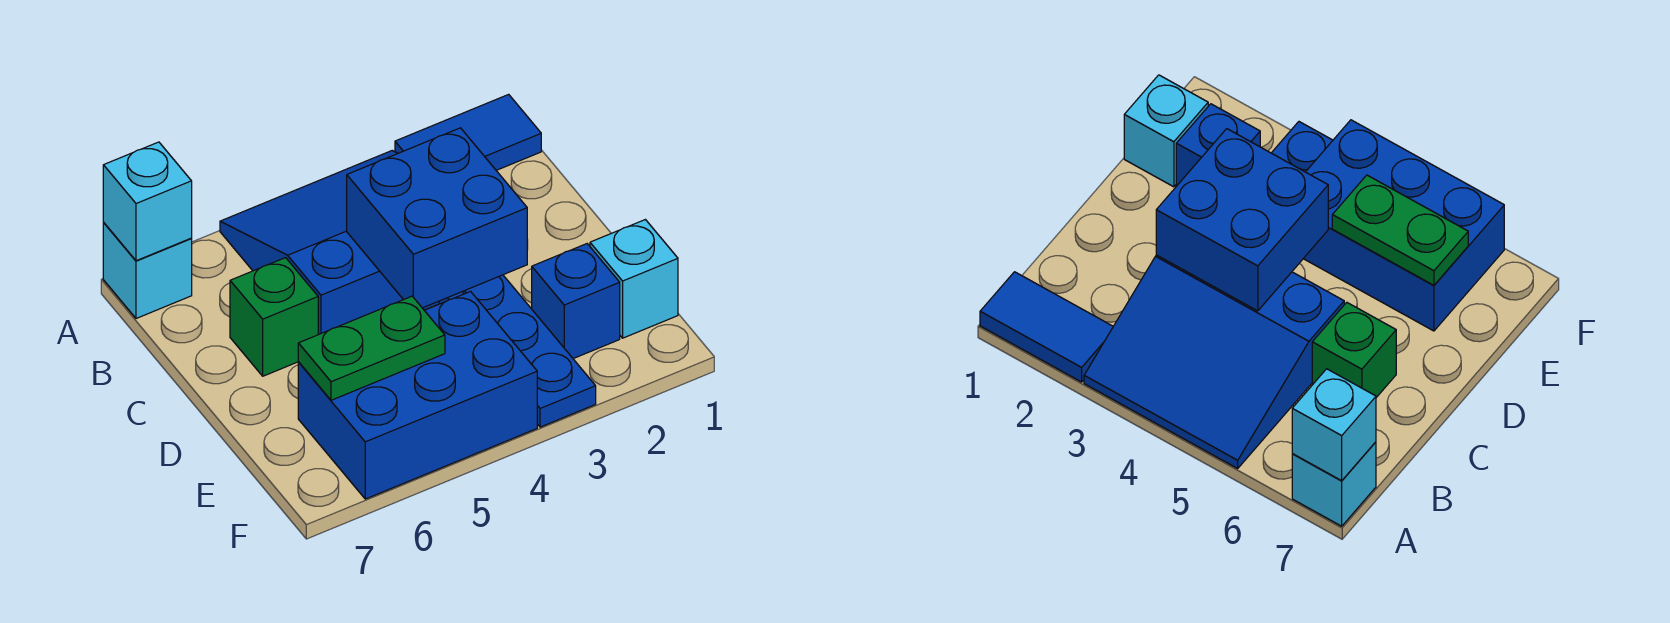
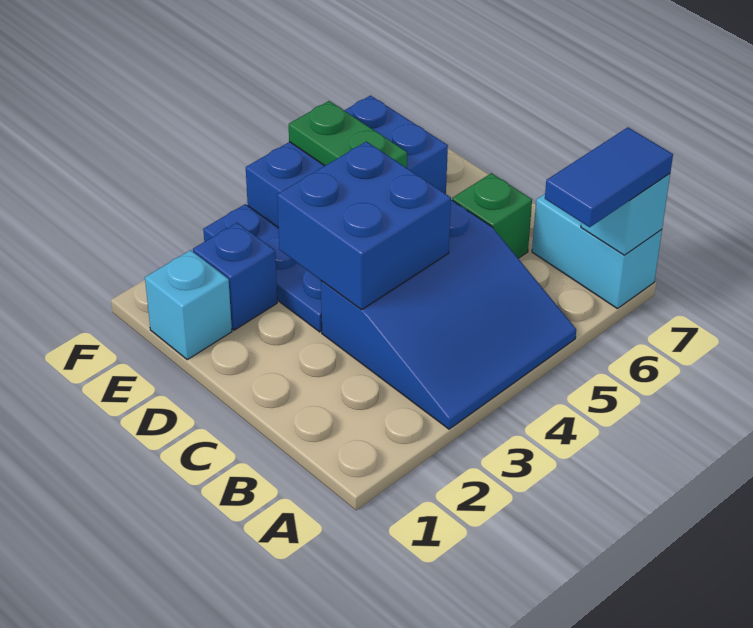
blue 1x2 tile [395,94,541,170] -> blue 1x2 tile moved to [545,127,673,227]
cyan 1x1 brick [103,223,192,318] -> cyan 1x2 brick [532,194,662,309]
green 1x2 plate [298,296,445,400] -> green 1x2 plate turned to [289,101,407,168]

